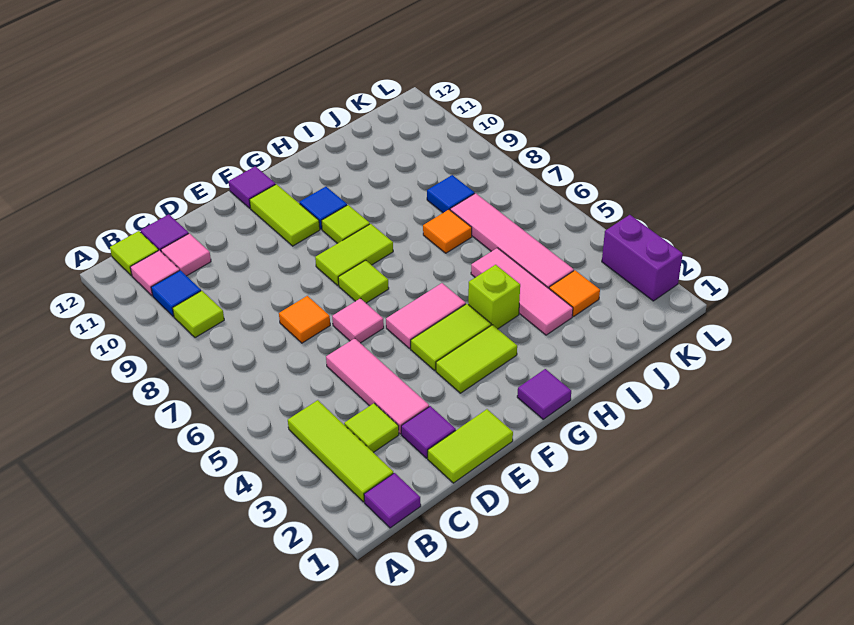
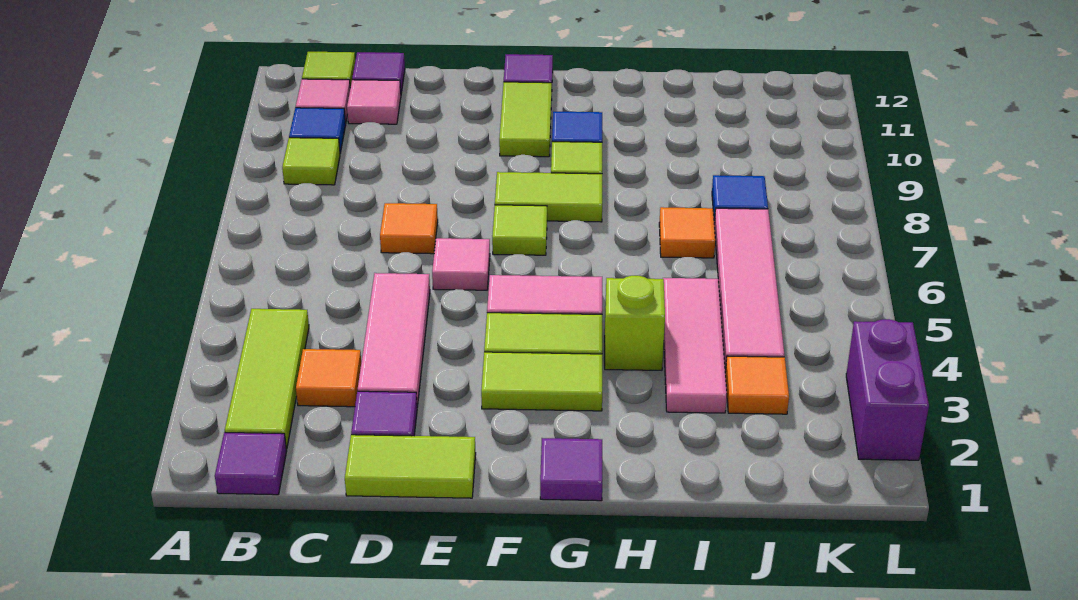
lime 1x1 tile [344,403,399,452] -> orange 1x1 tile [296,349,361,407]

